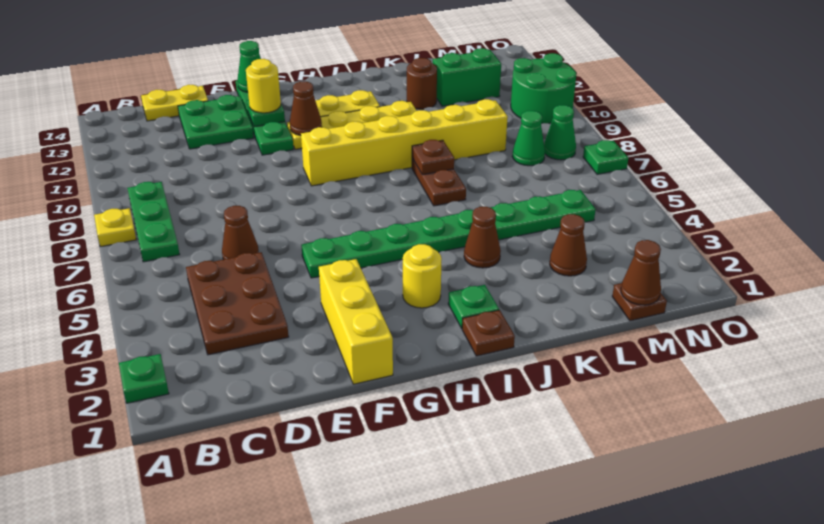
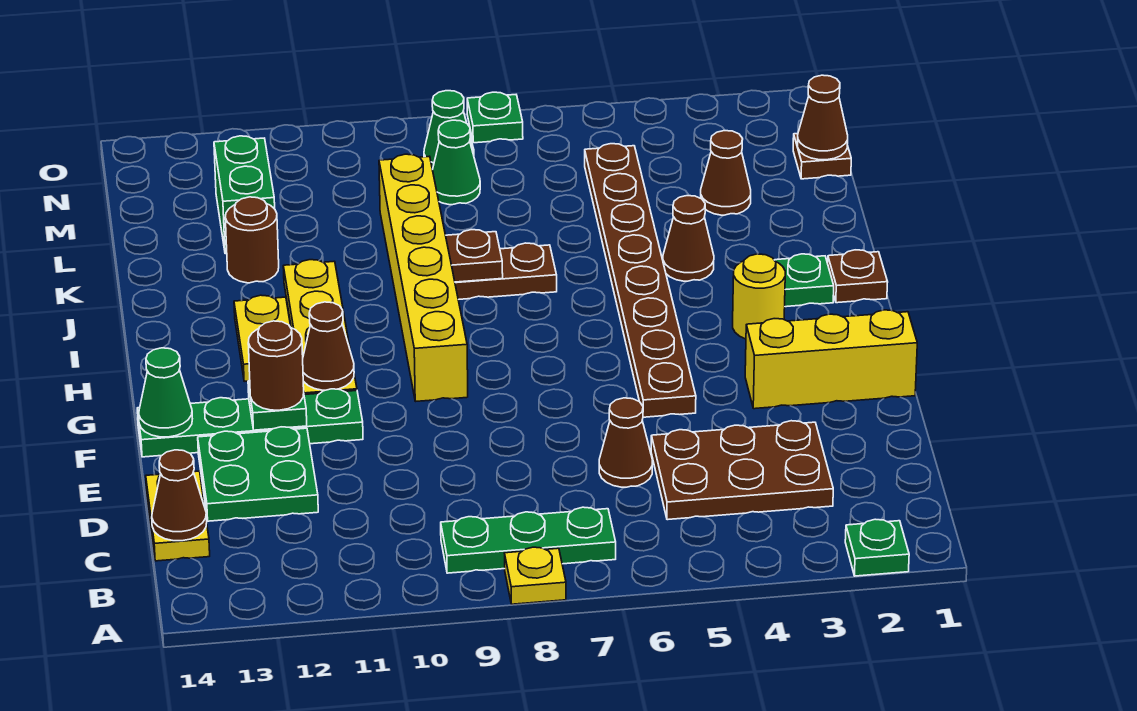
none -> brown 1x1 cone [152,450,207,541]
green 1x8 plate [301,190,596,278] -> brown 1x8 plate [585,144,696,417]
yellow 1x1 round brick [246,59,281,113] -> brown 1x1 round brick [248,321,304,410]
green 2x2 round brick [511,53,576,123] -> none

